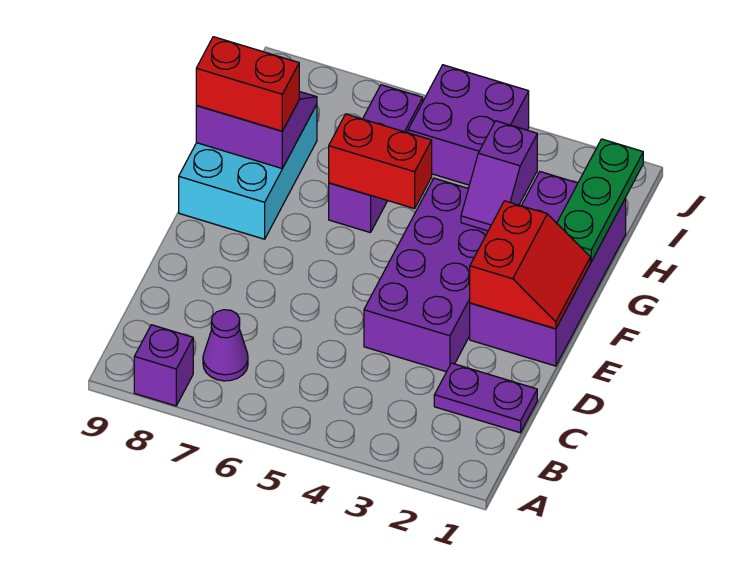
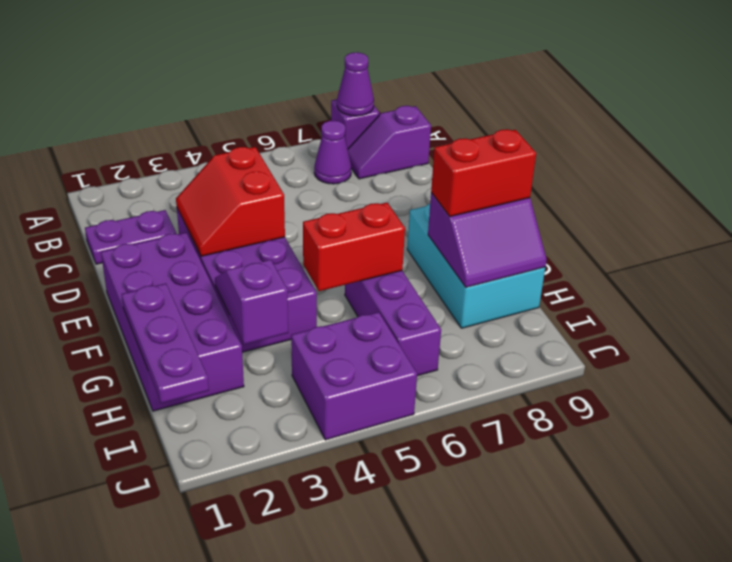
none -> purple 1x1 cone [337,52,374,116]
none -> purple 1x2 slope [348,106,431,179]
red 2x2 slope [470,201,590,329] -> red 2x2 slope moved to [176,147,285,256]
green 1x3 plate [557,139,643,262] -> purple 1x3 plate [122,283,209,403]

